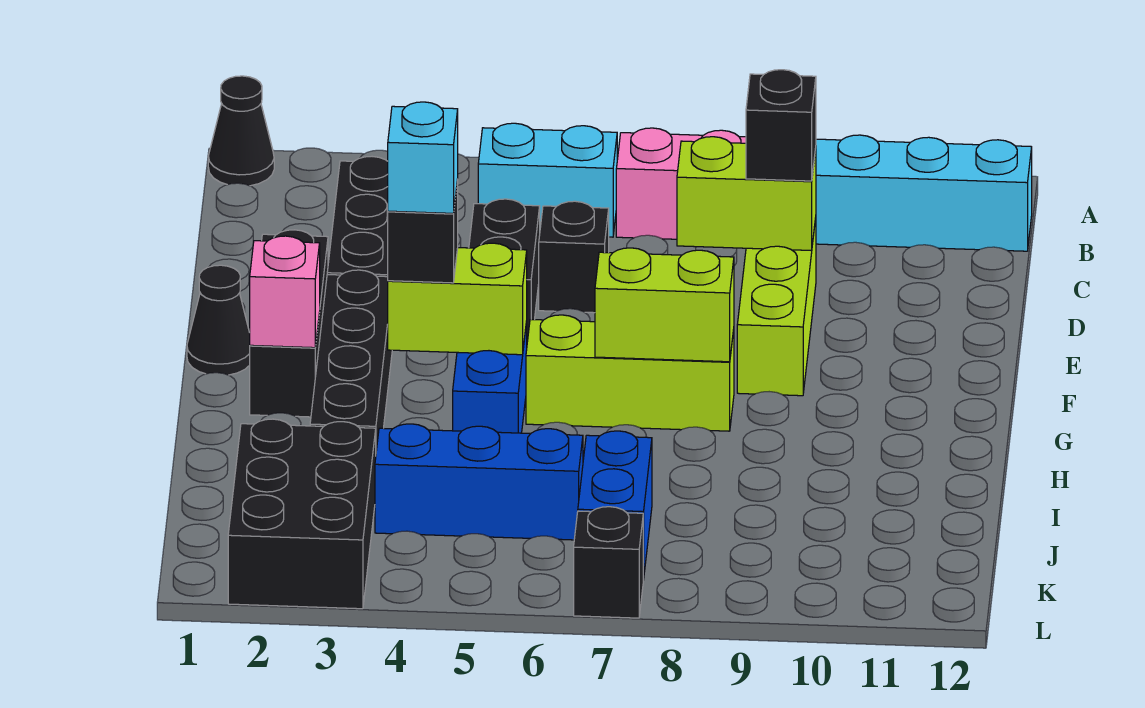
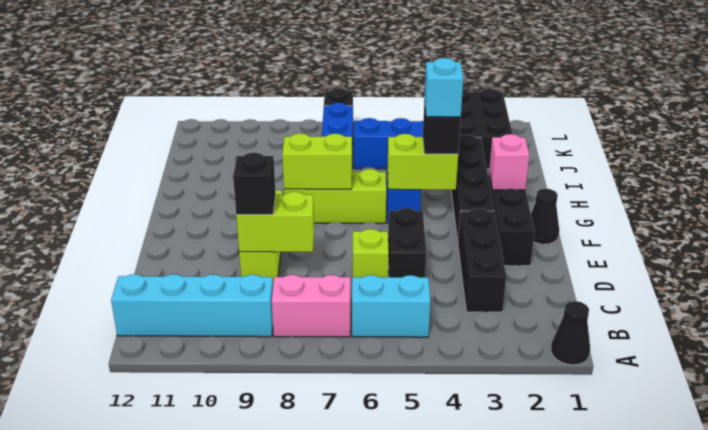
black 1x1 brick [539,201,609,313] -> lime 1x1 brick [353,229,389,277]

